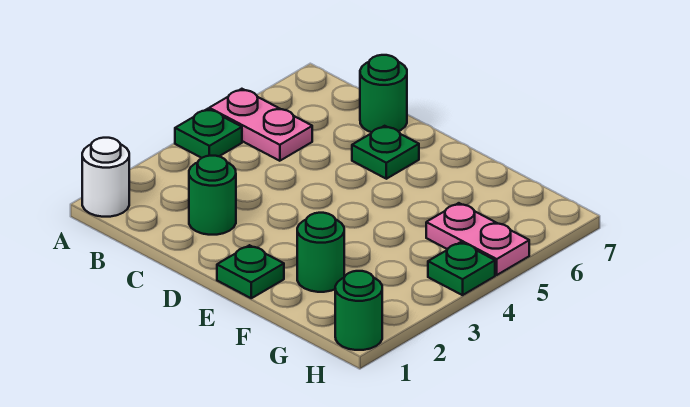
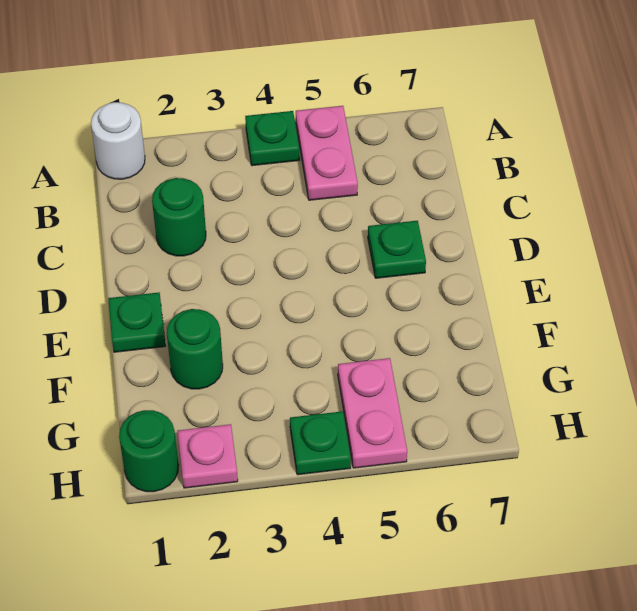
green 1x1 round brick [360,55,407,132] -> none
none -> pink 1x1 plate [178,424,238,488]

